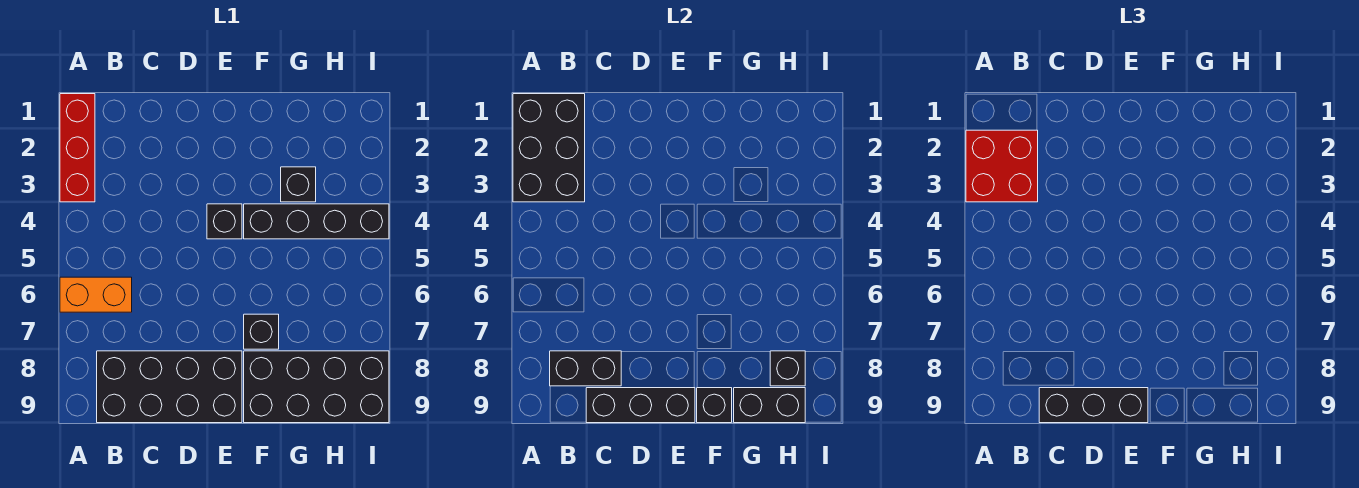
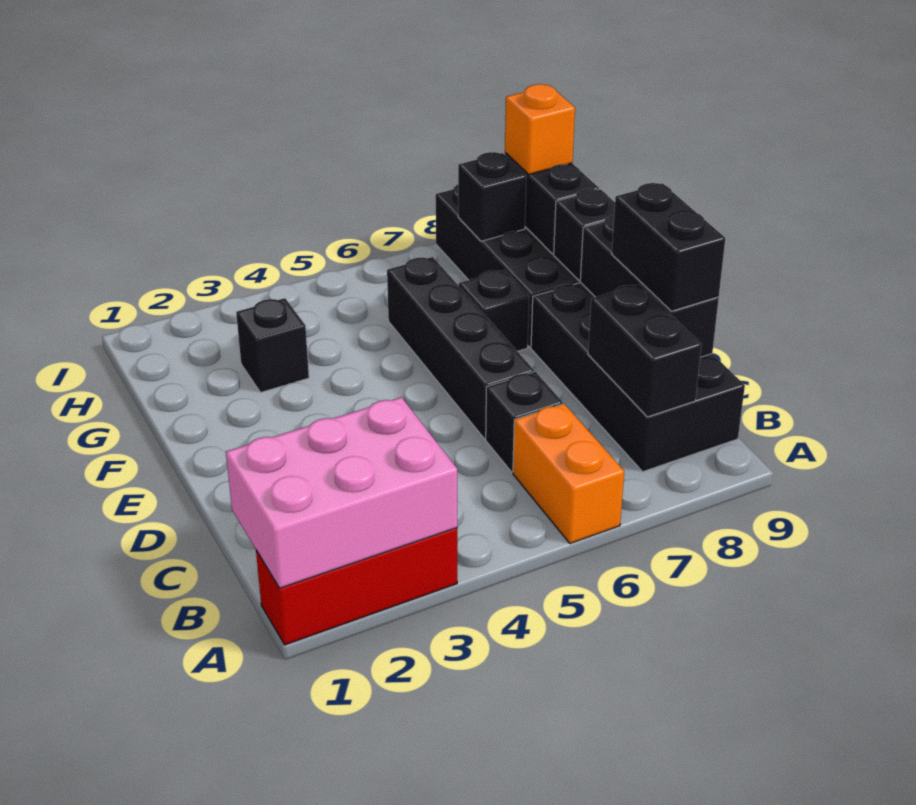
black 2x3 brick [513,94,585,202] -> pink 2x3 brick [226,397,457,588]
red 2x2 brick [966,130,1038,202] -> none
black 1x3 brick [1039,388,1148,423] -> black 1x2 brick [612,183,725,311]
black 1x1 brick [207,204,242,239] -> black 1x1 brick moved to [486,372,563,472]
black 1x4 brick [244,204,389,239] -> black 1x4 brick moved to [387,257,534,439]
none -> orange 1x1 brick [505,84,575,175]

